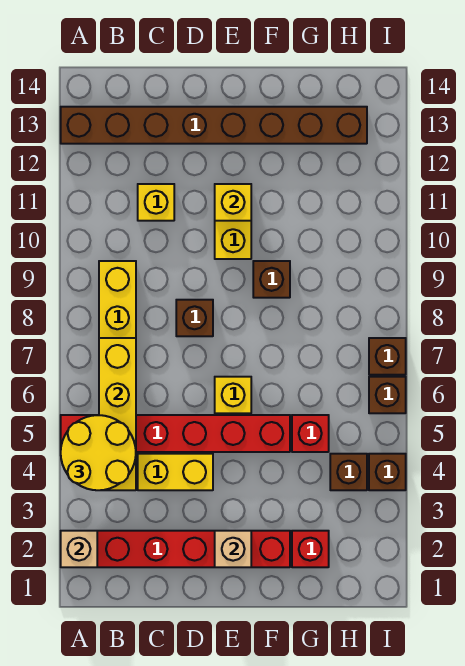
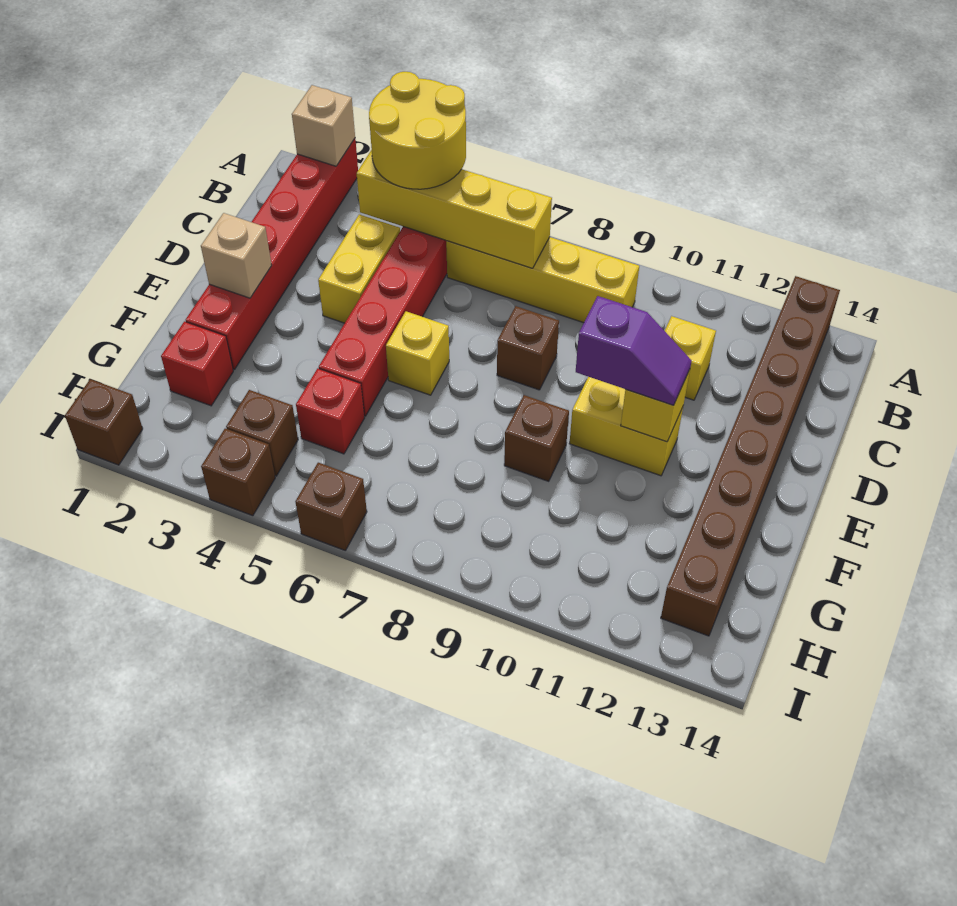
none -> purple 1x2 slope [576,296,692,405]
brown 1x1 brick [369,338,406,375] -> brown 1x1 brick moved to [65,379,143,465]

